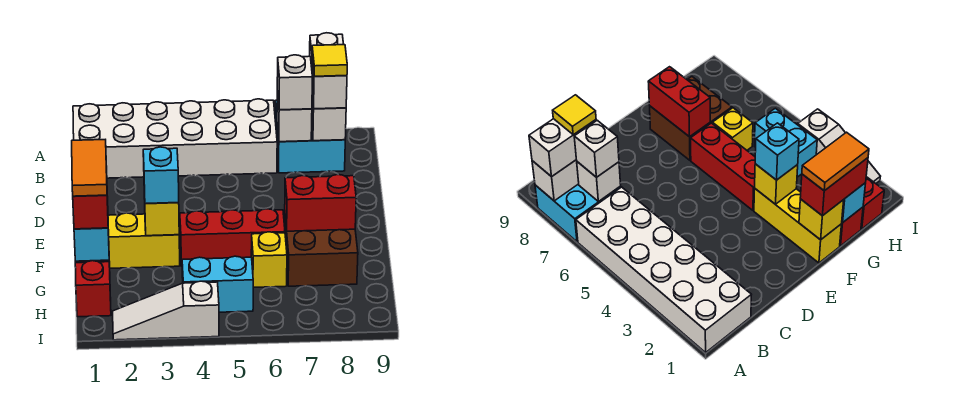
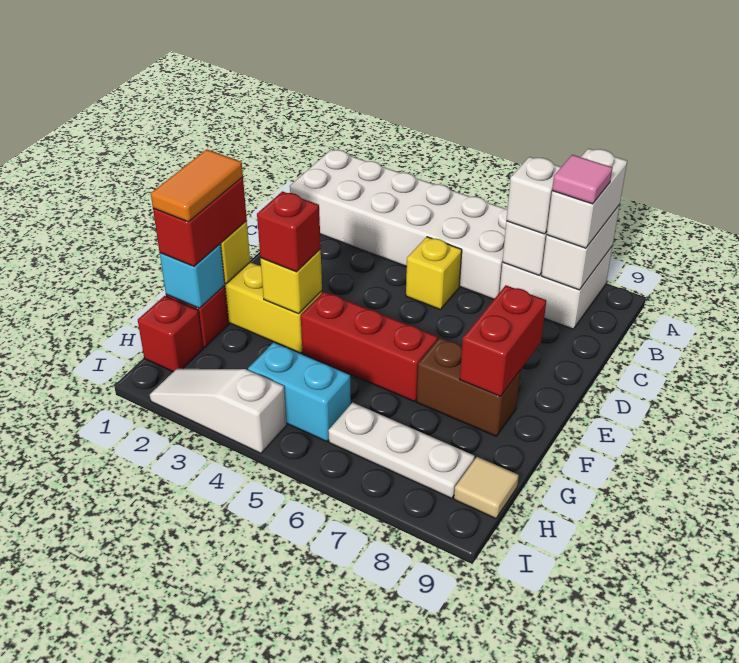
cyan 2x2 brick [275,100,345,173] -> white 2x2 brick [500,246,613,329]
yellow 1x1 tile [312,45,347,76] -> pink 1x1 tile [552,155,612,204]
cyan 1x1 brick [143,147,179,204] -> red 1x1 brick [257,191,321,272]
brown 2x2 brick [285,218,358,286] -> brown 1x2 brick [417,338,521,436]
red 1x2 brick [285,175,356,231] -> red 1x2 brick turned to [460,285,546,396]
yellow 1x1 brick [251,232,287,287] -> yellow 1x1 brick moved to [406,237,462,309]
none -> white 1x3 plate [328,403,475,498]
none -> tan 1x1 tile [454,457,519,519]

